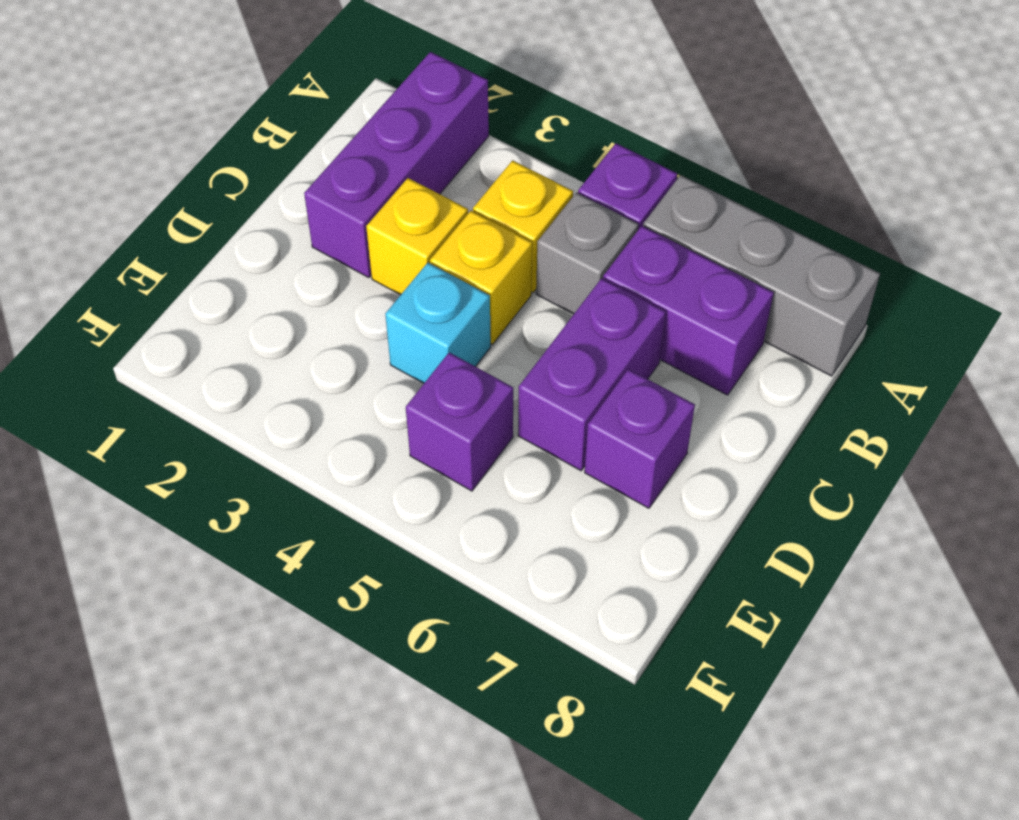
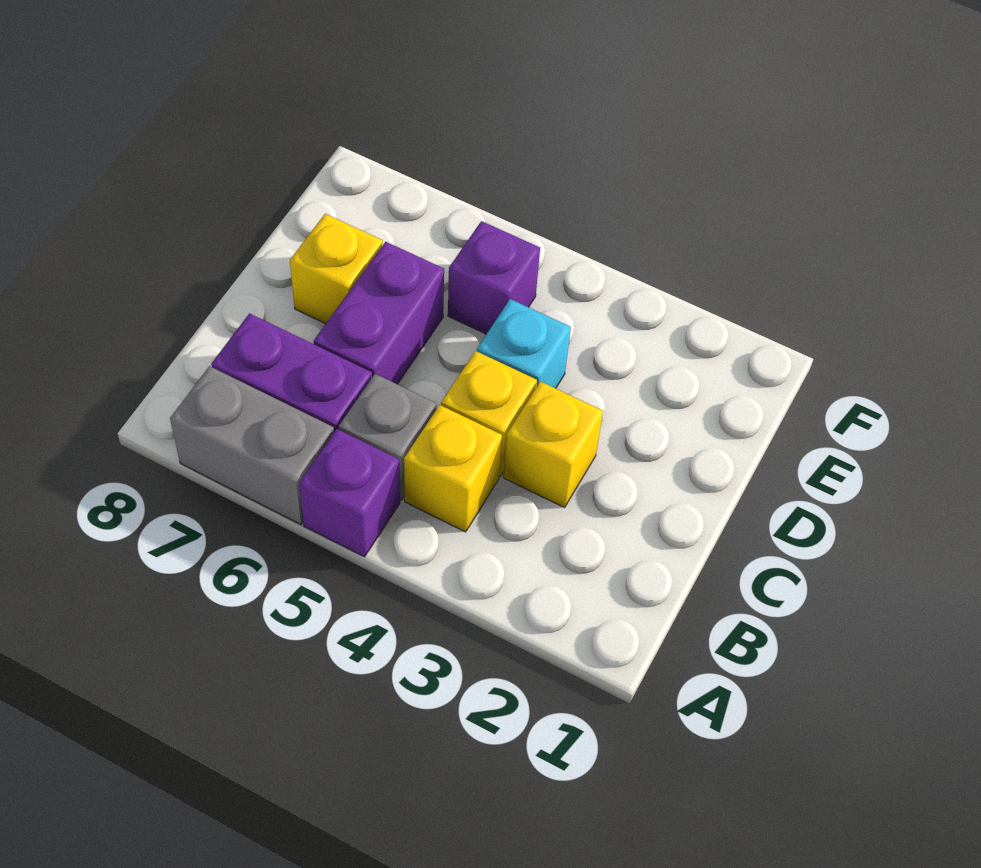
purple 1x3 brick [304,52,489,278] -> none
grey 1x3 brick [643,175,880,376] -> grey 1x2 brick [170,366,334,524]
purple 1x1 brick [585,369,695,508] -> yellow 1x1 brick [290,214,383,324]

